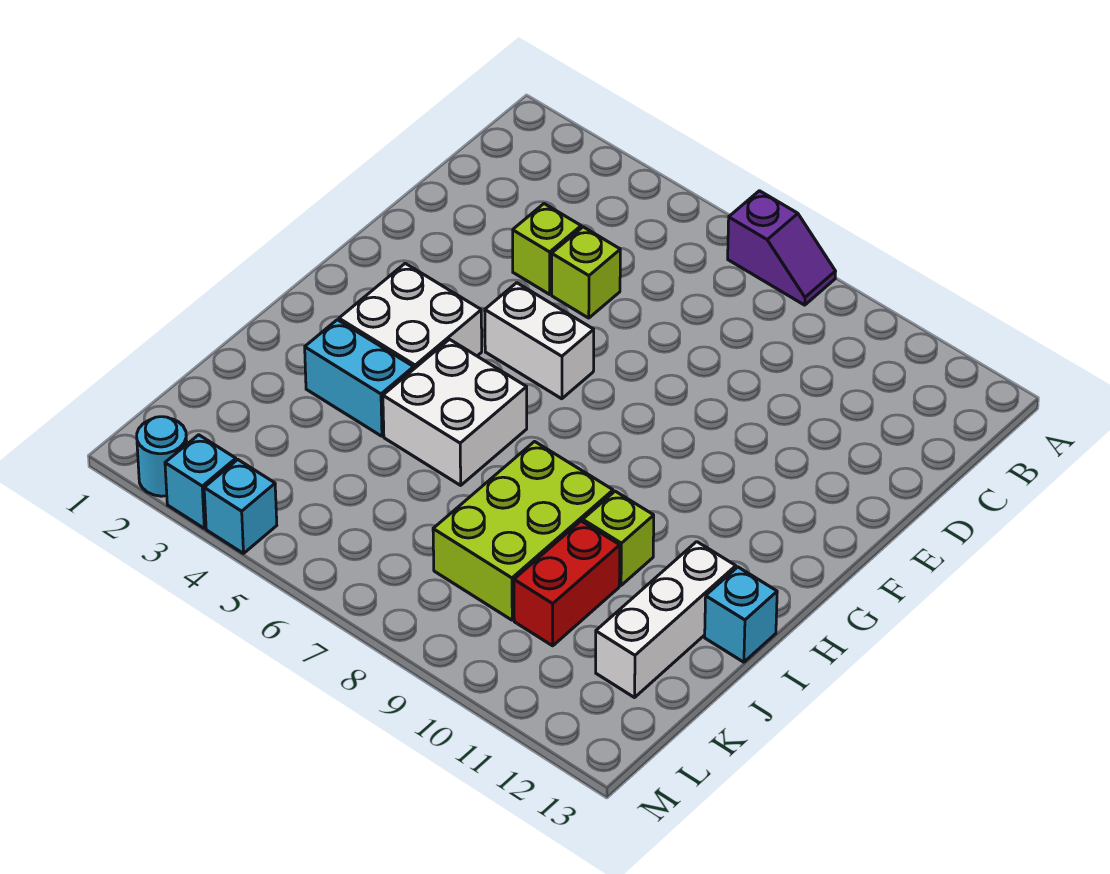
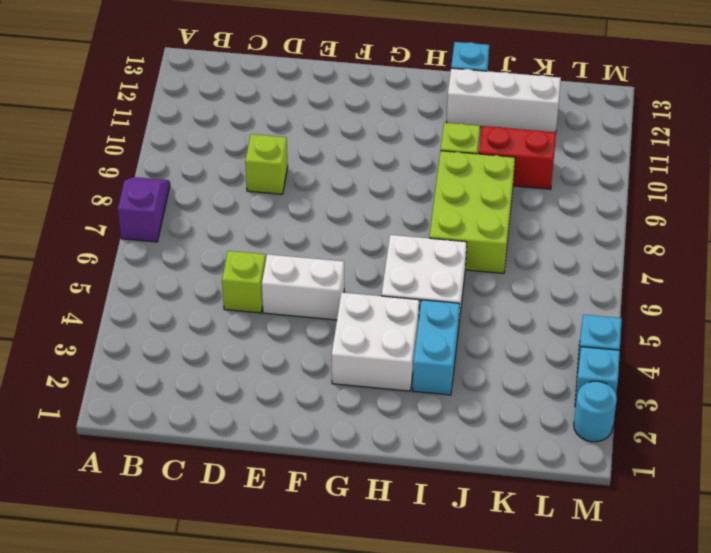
lime 1x1 brick [513,204,581,294] -> lime 1x1 brick moved to [245,134,288,194]
white 1x2 brick [485,283,594,399] -> white 1x2 brick turned to [262,254,344,320]
lime 2x3 brick [433,442,613,620] -> lime 2x3 brick turned to [429,151,515,273]

